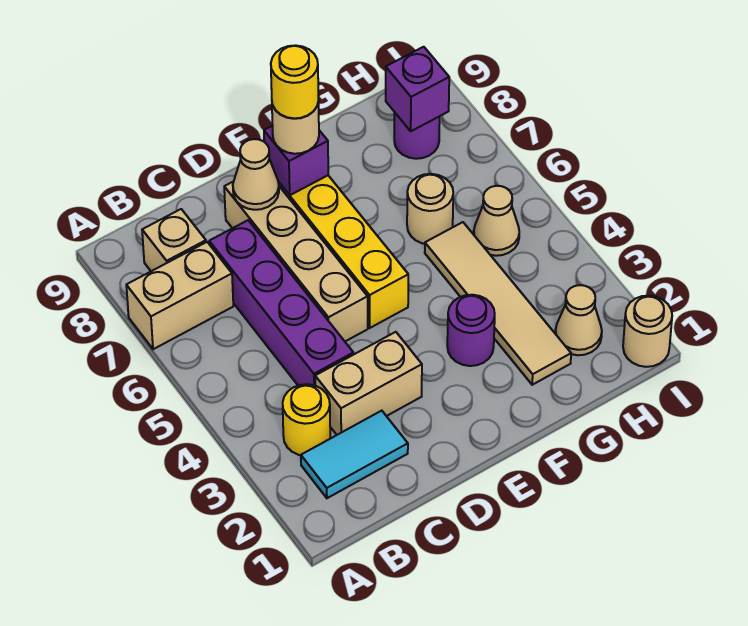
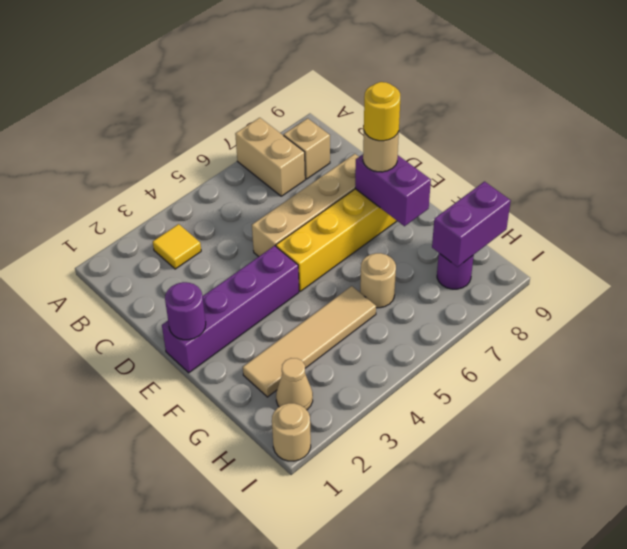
cyan 1x2 tile [301,411,408,498] -> none
yellow 1x1 round brick [283,384,330,455] -> yellow 1x1 tile [153,224,201,269]
tan 1x2 brick [315,332,422,435] -> none
purple 1x4 brick [209,220,353,386] -> purple 1x4 brick moved to [162,246,299,373]
tan 1x1 cone [233,139,279,210] -> none
purple 1x1 brick [264,126,328,195] -> purple 1x2 brick [355,154,431,226]
purple 1x1 round brick [447,295,495,366] -> purple 1x1 round brick moved to [165,282,206,340]
tan 1x1 cone [474,186,519,256] -> none
purple 1x1 brick [386,47,449,131] -> purple 1x2 brick [432,182,511,267]

